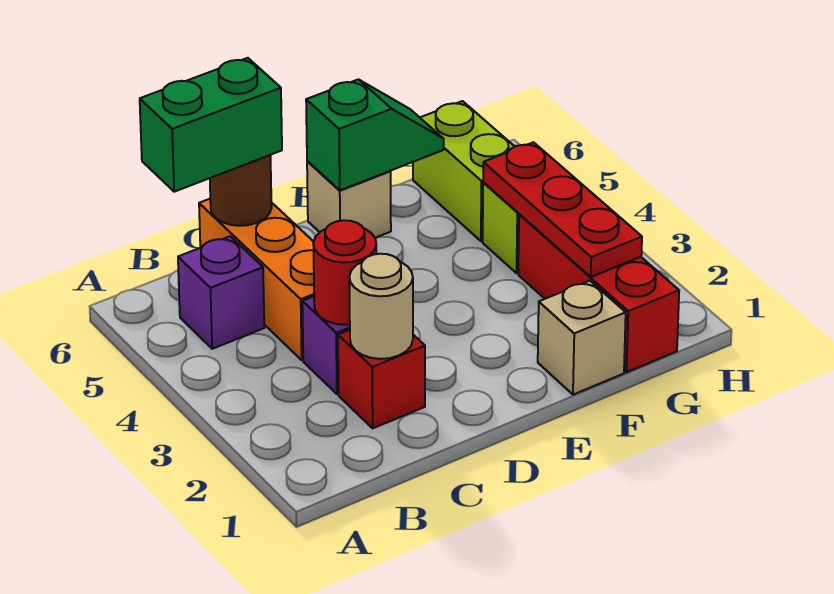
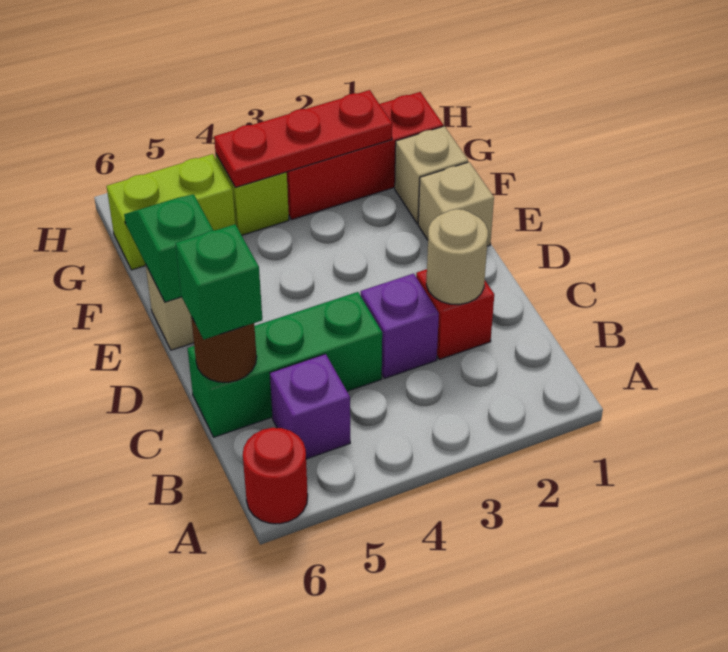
green 1x2 brick [140,58,282,192] -> green 1x1 brick [176,224,262,339]
red 1x1 round brick [313,220,376,325] -> red 1x1 round brick moved to [243,428,308,524]
orange 1x3 brick [199,199,314,360] -> green 1x3 brick [188,292,382,437]
none -> tan 1x1 brick [418,162,494,246]

